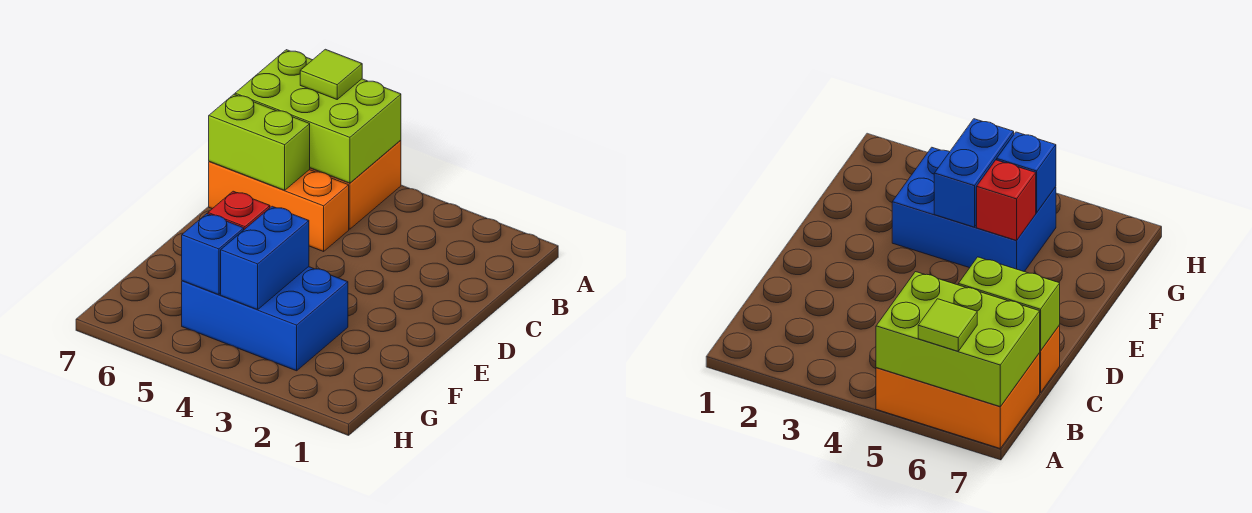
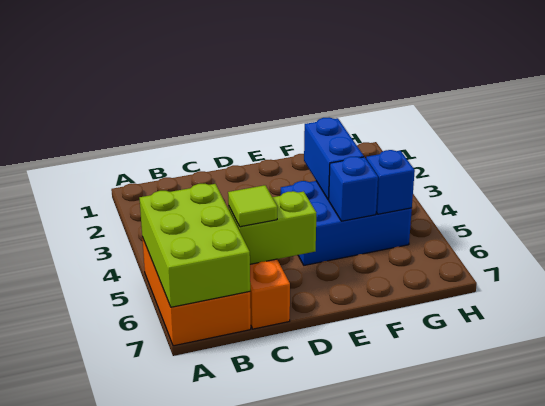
lime 1x1 tile [300,49,362,99] -> lime 1x1 tile moved to [228,185,277,227]
lime 1x2 brick [209,94,310,190] -> lime 1x2 brick turned to [228,191,316,264]
blue 2x3 brick [182,267,348,371] -> blue 2x3 brick turned to [281,181,412,265]
blue 1x2 brick [221,206,309,310] -> blue 1x2 brick turned to [304,117,364,200]
red 1x1 brick [208,191,270,230] -> blue 1x1 brick [329,157,378,221]

